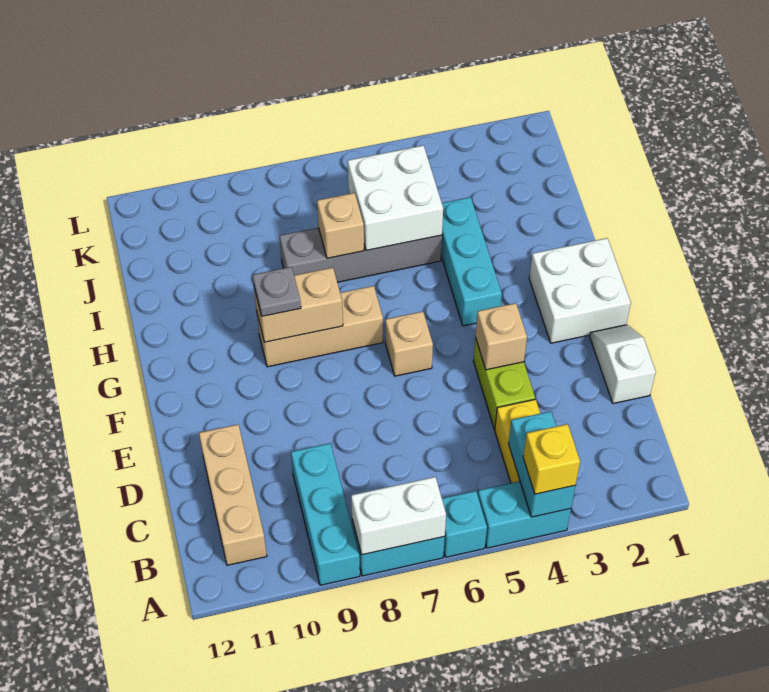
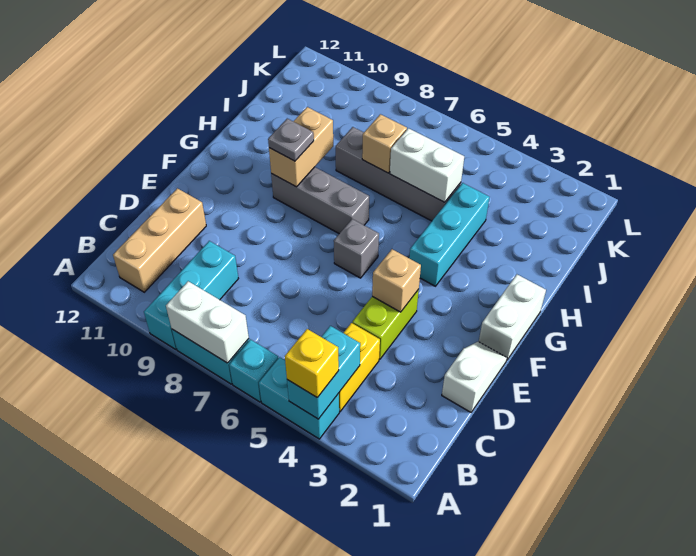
white 2x2 brick [529,238,631,343] -> white 1x2 brick [479,275,546,360]
tan 1x1 brick [385,312,433,376] -> grey 1x1 brick [334,219,379,278]
tan 1x3 brick [257,286,383,367] -> grey 1x3 brick [271,167,369,234]
tan 1x2 brick [254,268,343,342] -> tan 1x2 brick turned to [269,107,333,187]
white 2x2 brick [348,145,443,250] -> white 1x2 brick [390,128,464,202]

